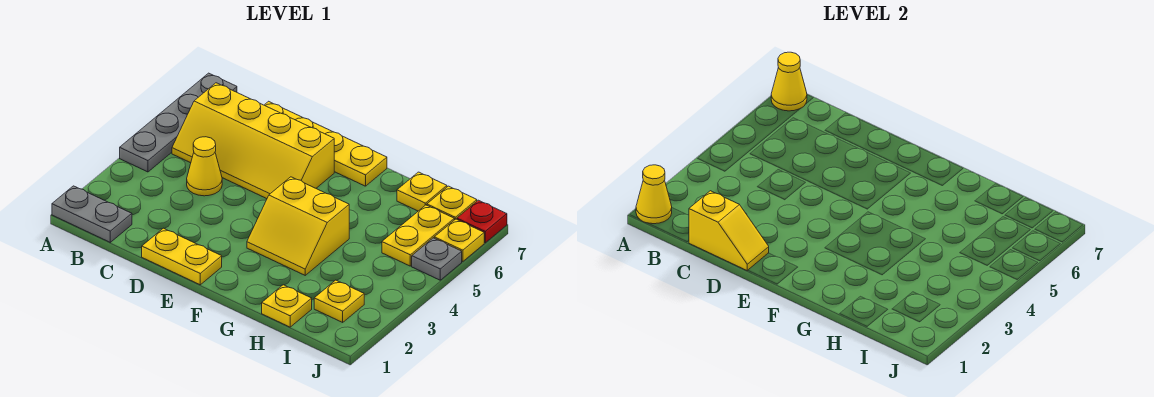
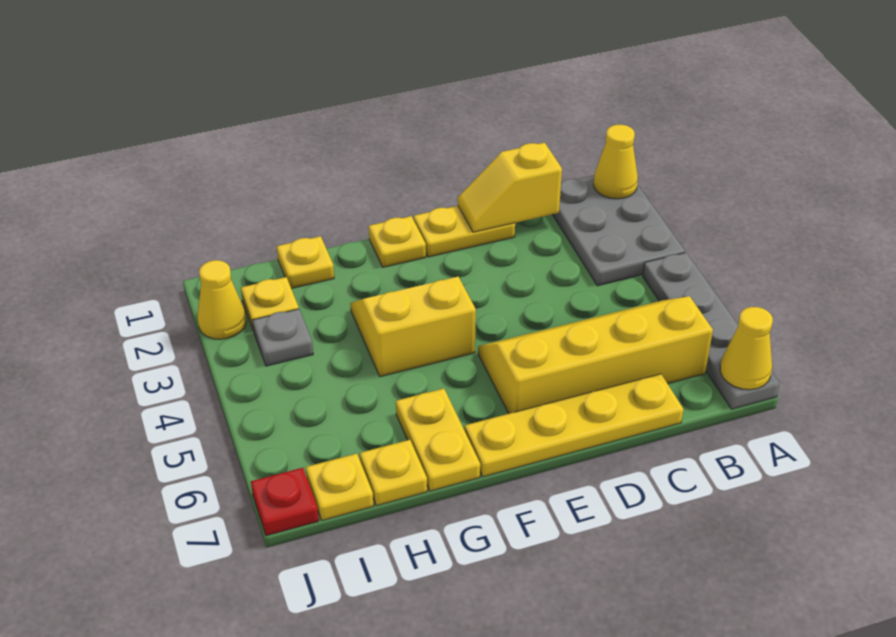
grey 1x2 plate [52,186,132,242] -> grey 2x3 plate [552,176,685,286]
yellow 1x1 cone [187,137,222,196] -> yellow 1x1 cone moved to [197,260,246,339]
yellow 1x2 plate [382,205,454,266] -> yellow 1x2 plate moved to [396,389,480,491]
grey 1x1 plate [412,238,462,280] -> grey 1x1 plate moved to [253,309,313,366]
yellow 1x1 plate [434,219,484,262] -> yellow 1x1 plate moved to [369,216,426,267]

